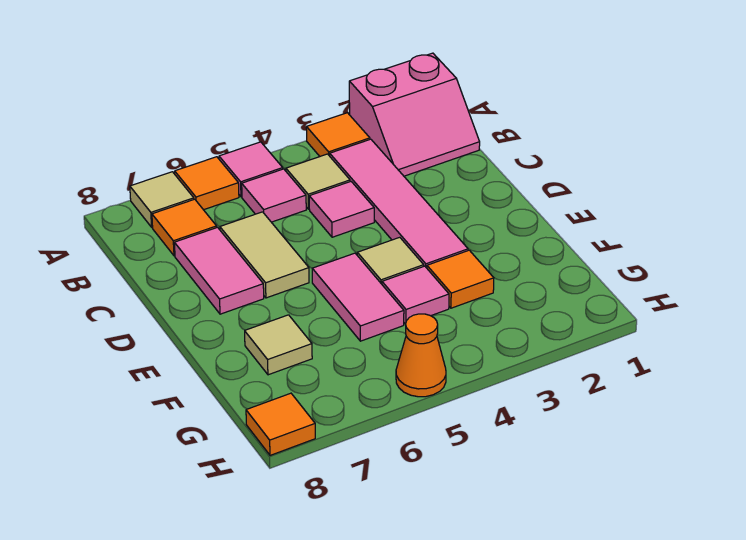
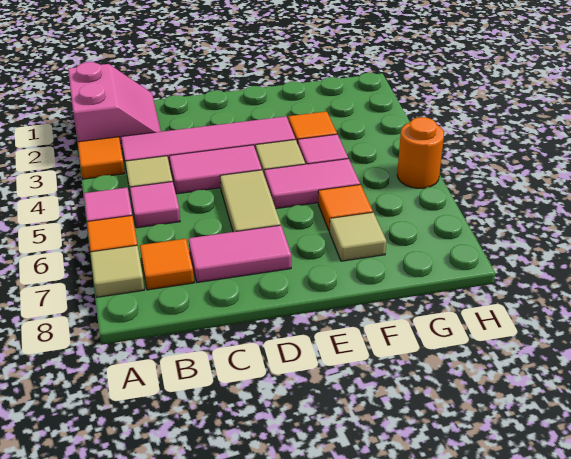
pink 1x1 tile [309,182,374,237] -> pink 1x2 tile [169,145,262,194]
tan 1x2 tile [220,212,309,298] -> tan 1x2 tile turned to [220,170,281,232]
orange 1x1 cone [396,314,446,397] -> orange 1x1 round brick [397,117,444,188]
orange 1x1 tile [246,393,315,455] -> orange 1x1 tile moved to [318,185,373,231]

